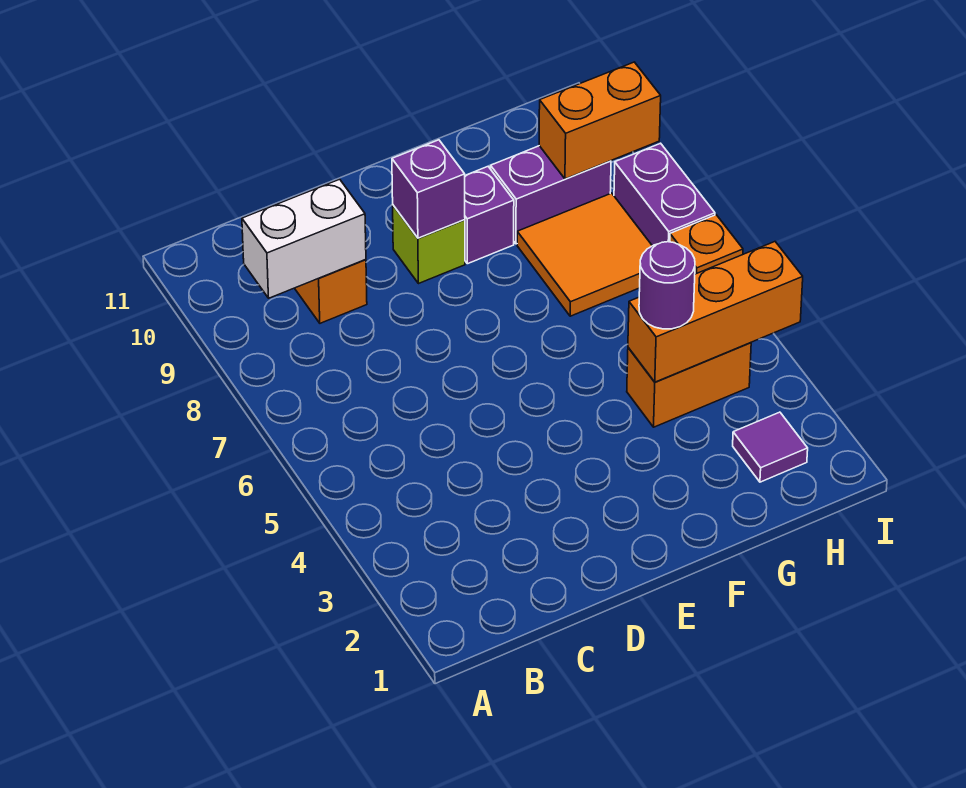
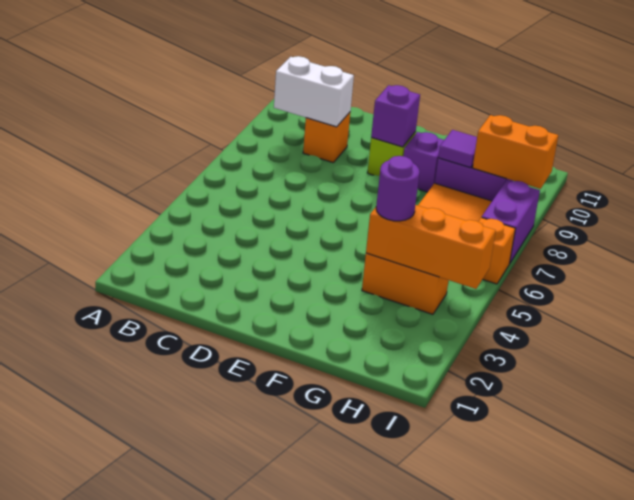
purple 1x1 tile [733,412,808,482] -> purple 1x1 tile moved to [438,130,477,168]

